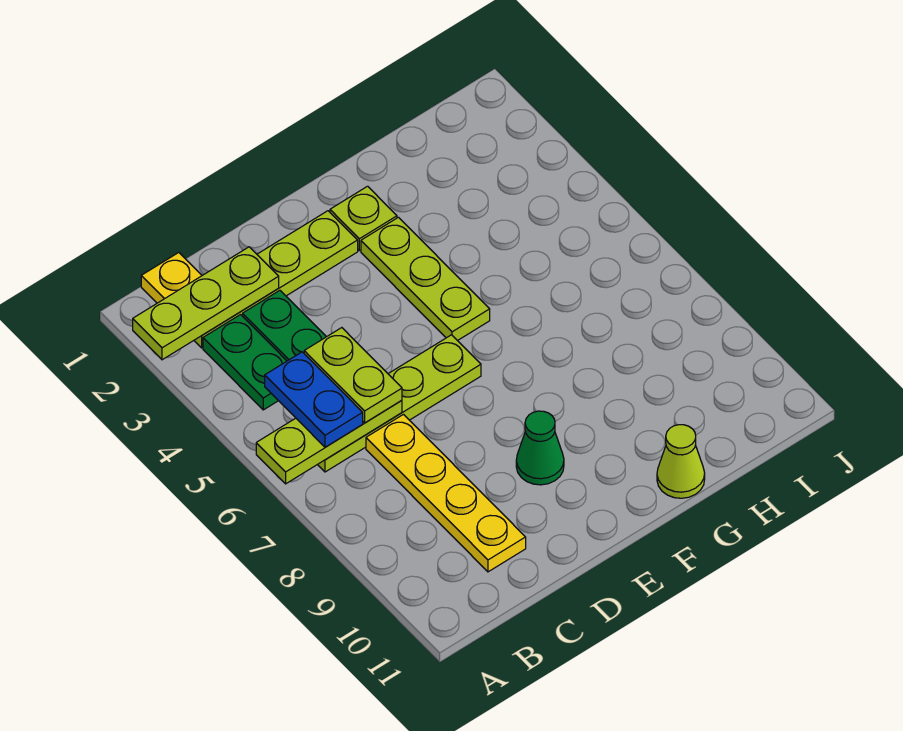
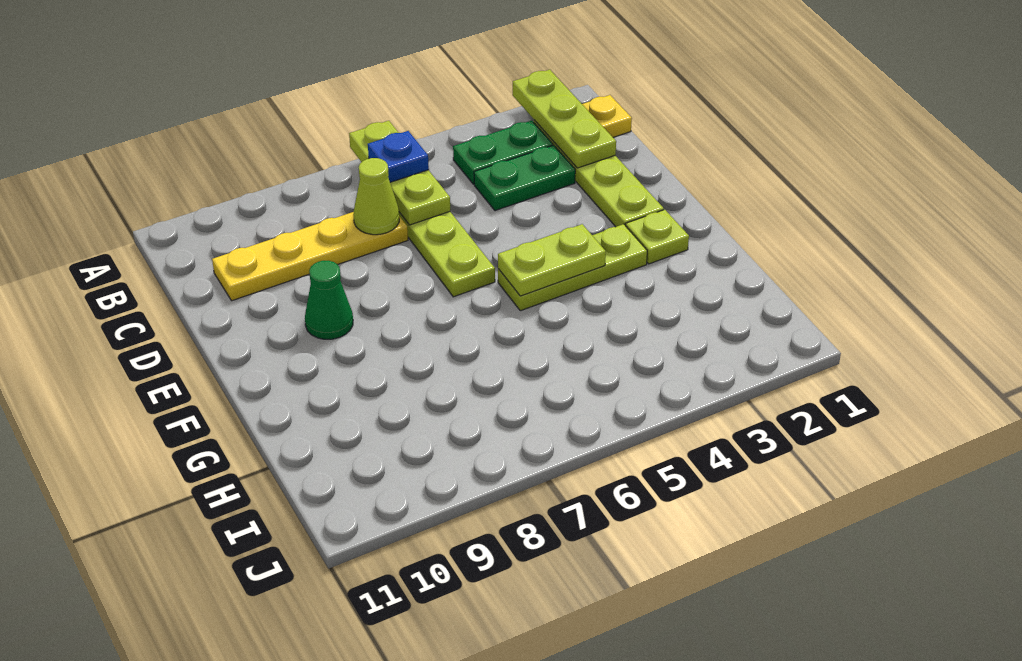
blue 1x2 plate [265,352,363,447] -> blue 1x1 plate [368,131,429,182]
lime 1x2 plate [304,328,402,423] -> lime 1x2 plate moved to [498,224,606,296]
lime 1x1 cone [657,425,705,498] -> lime 1x1 cone moved to [353,158,399,235]

